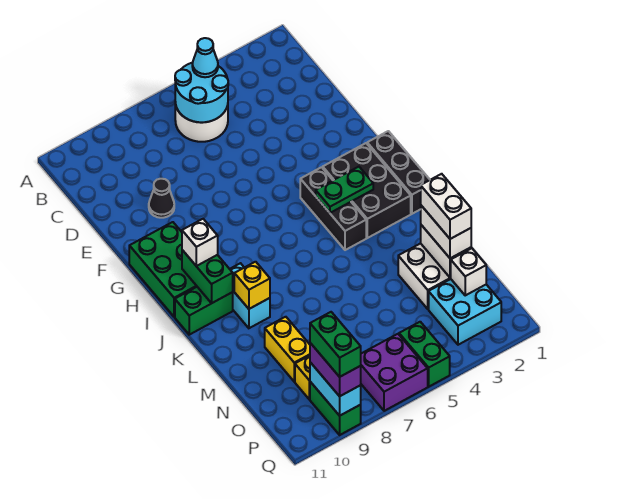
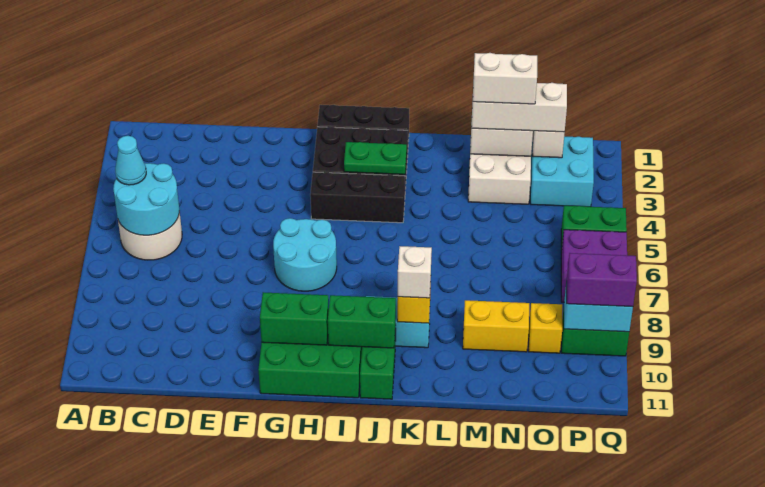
black 1x1 cone [149,179,174,218] -> none
none -> cyan 2x2 round brick [273,218,337,291]
green 1x2 plate [316,167,373,213] -> green 1x2 plate turned to [344,142,407,174]
white 1x1 brick [182,219,218,266] -> white 1x1 brick moved to [398,246,432,298]
white 1x2 brick [421,206,471,258] -> white 1x3 brick [471,83,567,132]
green 1x2 brick [310,312,361,377] -> green 1x2 brick moved to [260,292,329,345]

